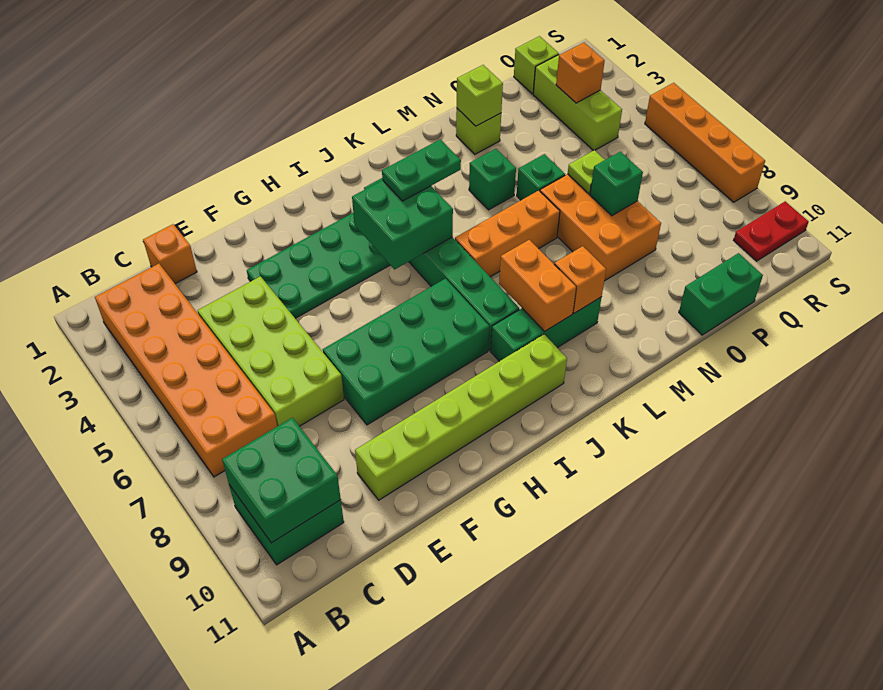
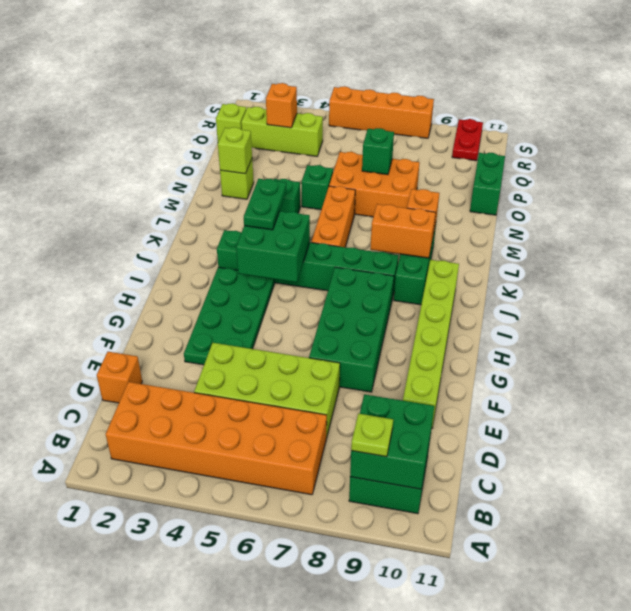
lime 1x1 plate [568,150,605,194] -> lime 1x1 plate moved to [351,413,393,457]

